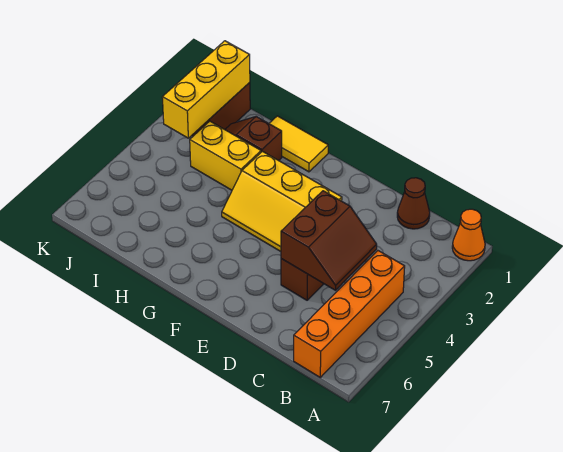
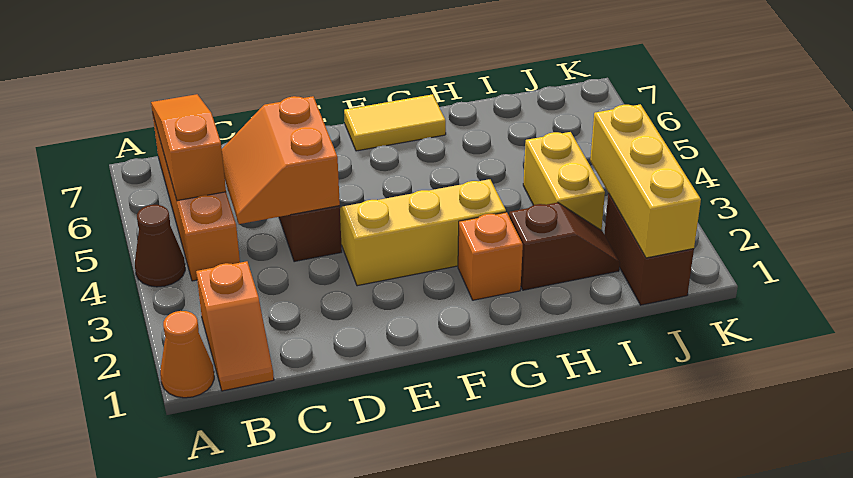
none -> orange 1x2 slope [196,261,274,391]
none -> orange 1x3 slope [151,94,226,201]
brown 1x1 cone [397,178,430,229] -> brown 1x1 cone moved to [135,205,185,287]
brown 2x2 slope [281,191,377,290] -> orange 2x2 slope [222,96,340,224]
yellow 1x2 tile [269,116,328,172] -> yellow 1x2 tile moved to [344,94,446,151]
none -> orange 1x1 brick [458,212,523,300]
yellow 1x2 brick [190,121,261,190] -> yellow 1x2 brick turned to [523,132,605,231]

